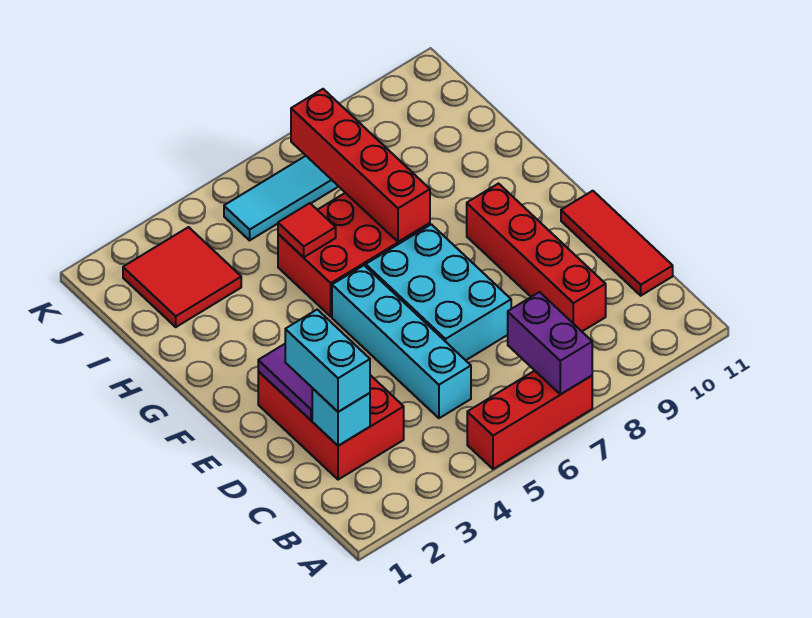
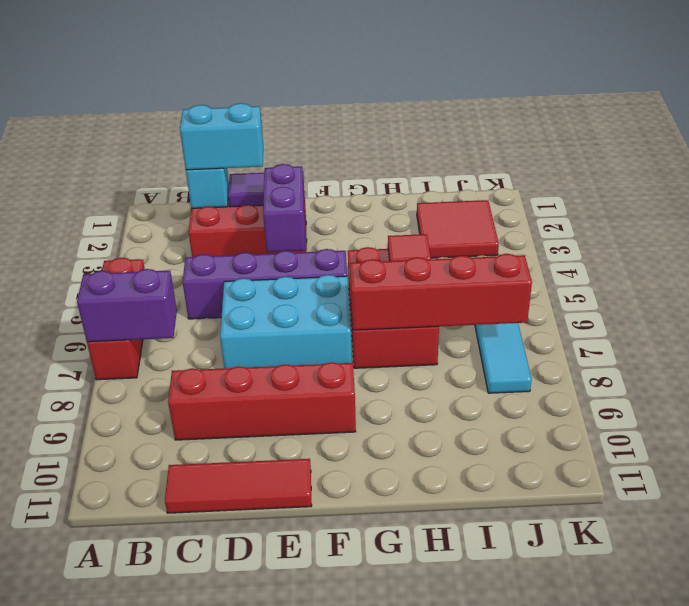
cyan 1x4 brick [332,265,471,418] -> purple 1x4 brick [183,249,347,319]
none -> purple 1x2 brick [263,164,305,252]

